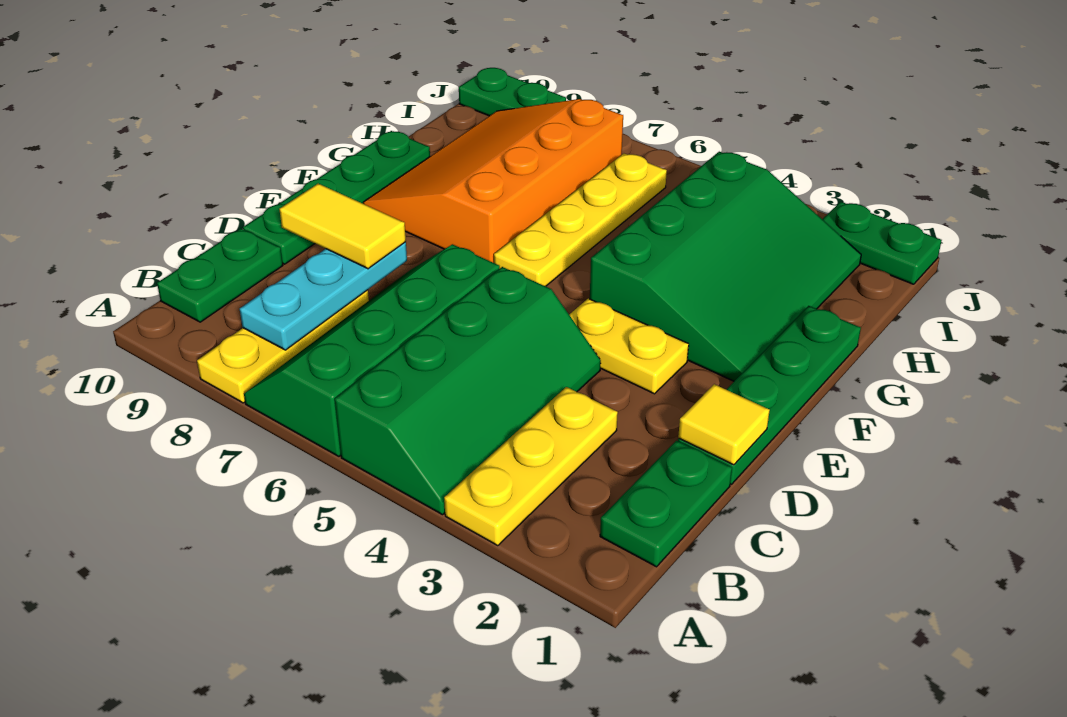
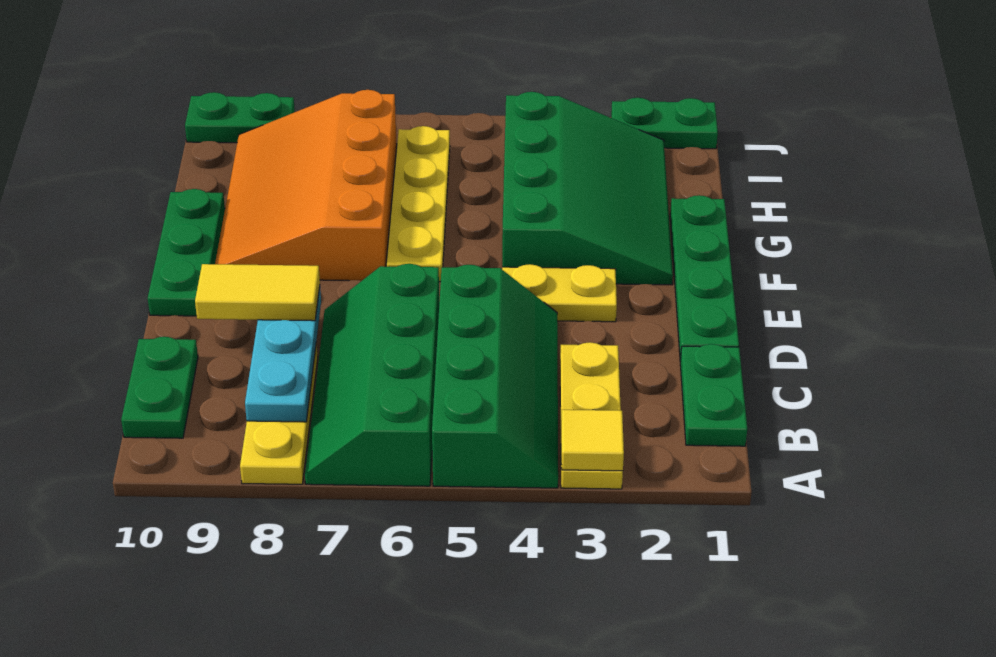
yellow 1x1 tile [678,384,770,465] -> yellow 1x1 tile moved to [561,410,624,471]
green 1x4 plate [243,131,430,264] -> green 1x3 plate [148,189,225,316]

